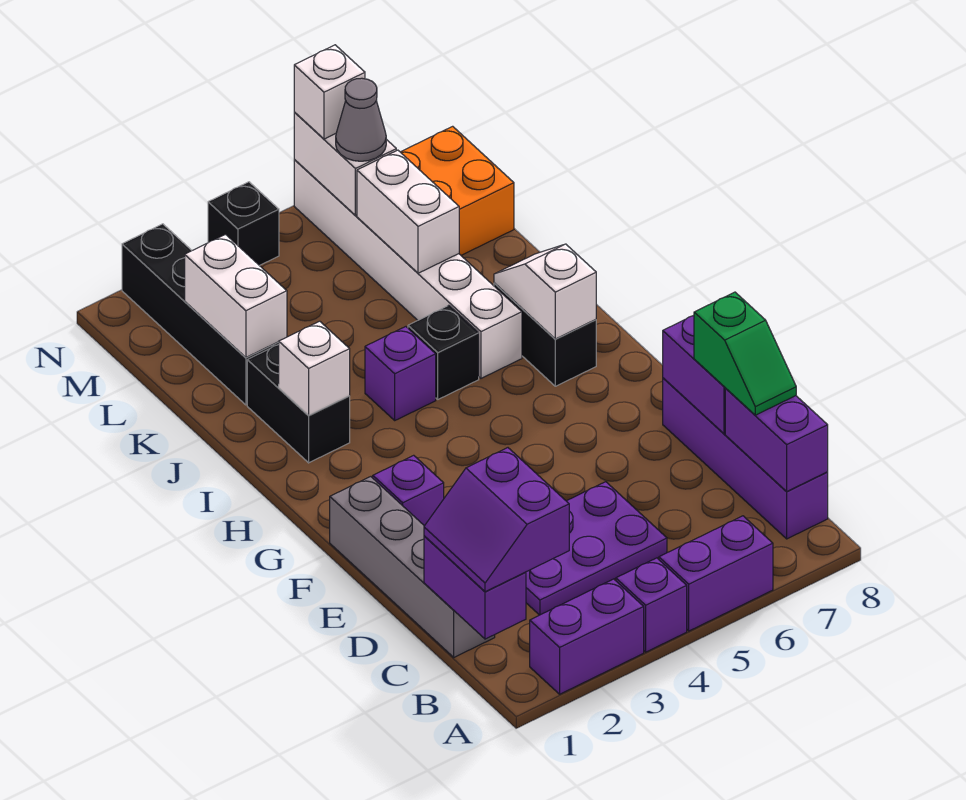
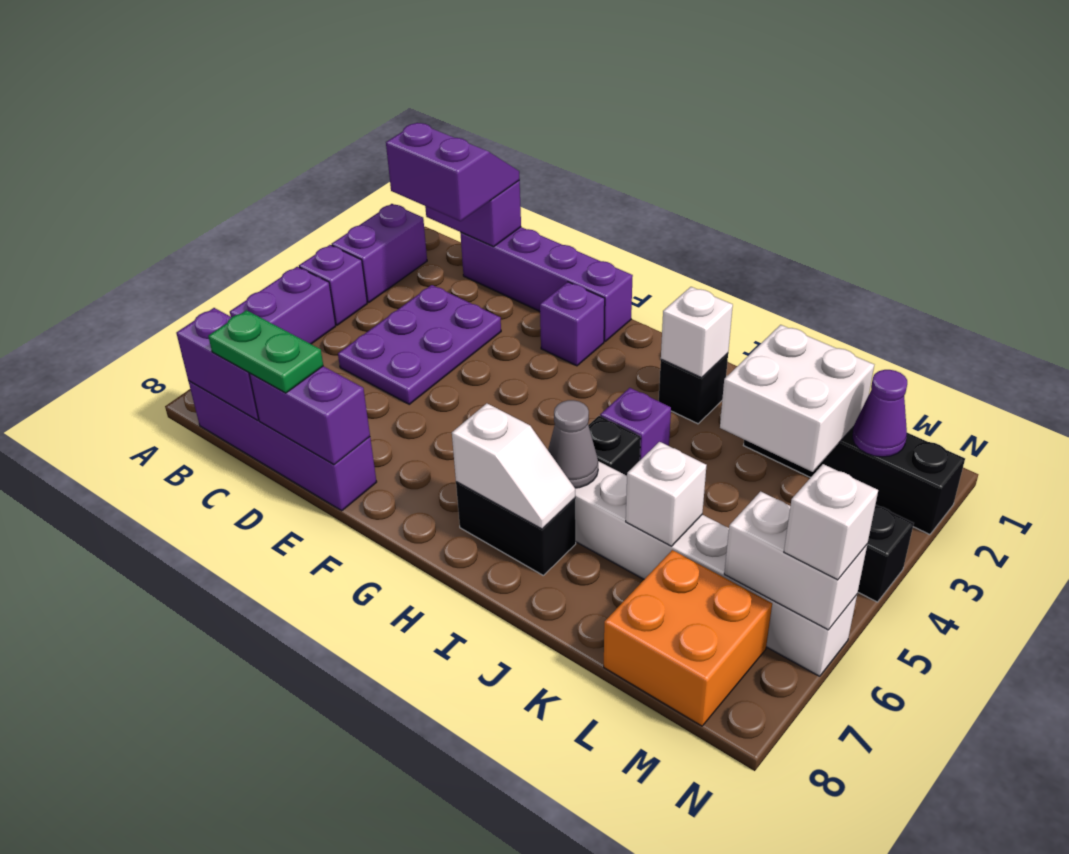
grey 1x4 brick [330,477,495,657] -> purple 1x4 brick [460,227,633,341]
green 1x2 slope [694,292,796,415] -> green 1x2 plate [208,310,323,393]
black 1x2 brick [247,345,350,463] -> black 1x1 brick [659,353,728,424]
white 1x2 brick [185,235,287,357] -> white 2x2 brick [720,325,874,472]
white 1x2 brick [357,150,459,273] -> white 1x1 brick [626,442,707,546]
none -> purple 1x1 cone [852,370,907,457]
grey 1x1 cone [336,78,386,161] -> grey 1x1 cone moved to [548,400,598,488]

